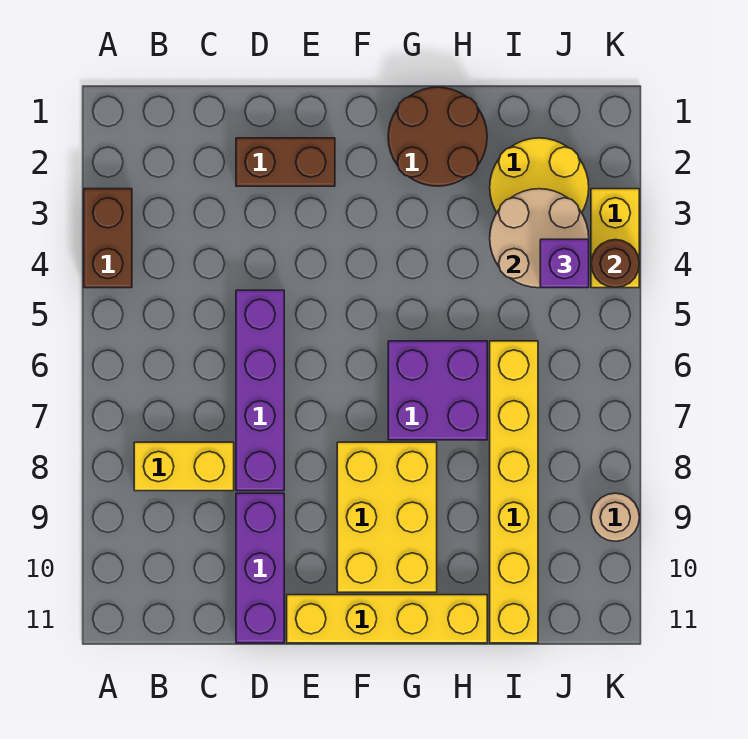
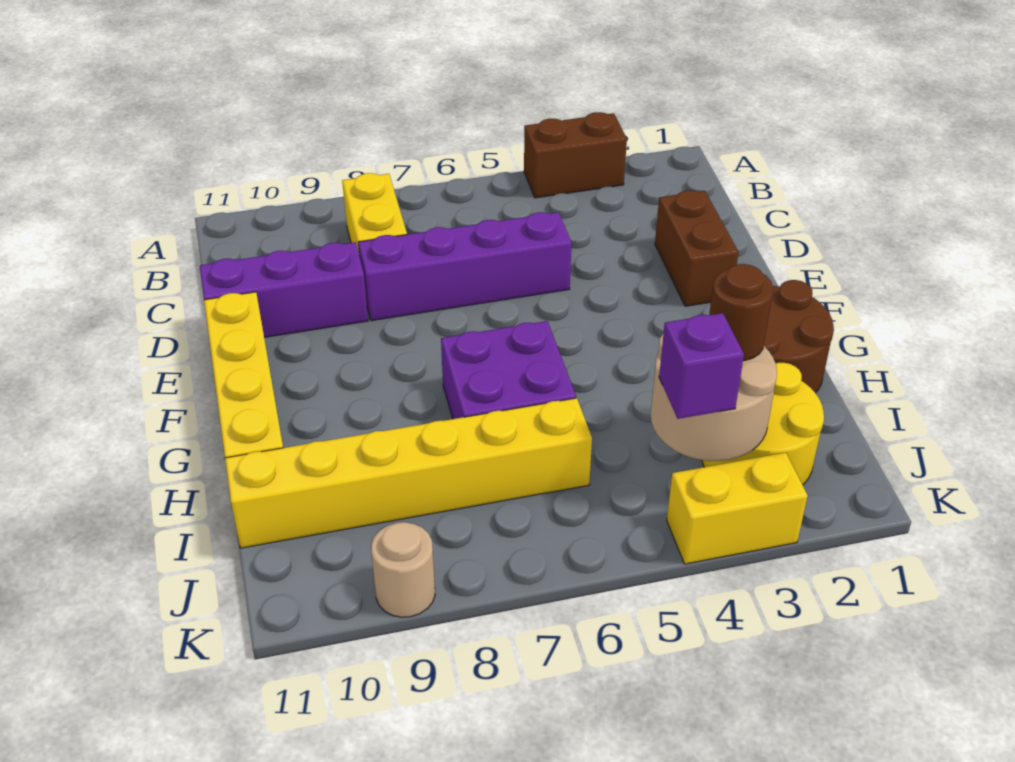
yellow 2x3 brick [337,442,437,592] -> none
brown 1x1 round brick [591,240,639,288] -> brown 1x1 round brick moved to [709,264,773,361]

